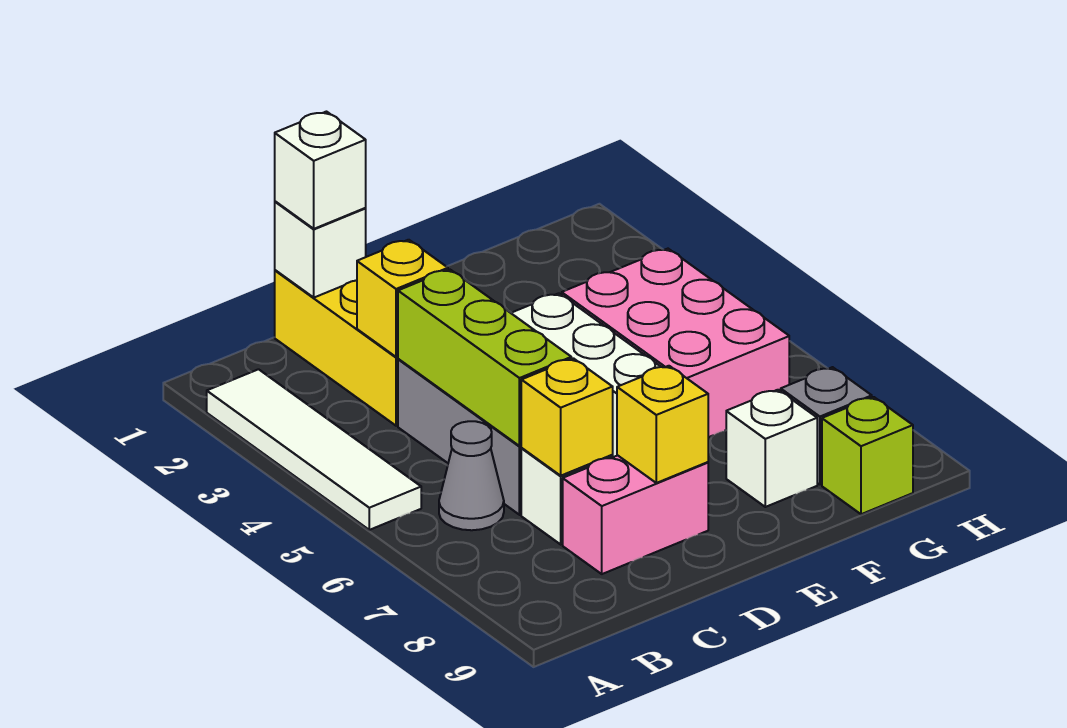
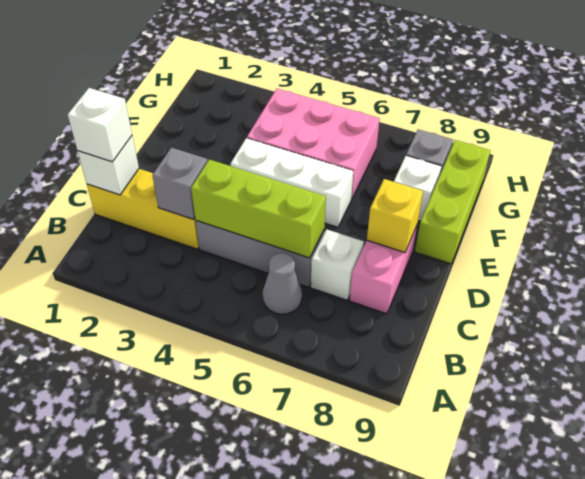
white 1x4 tile [207,369,421,530] -> none
yellow 1x1 brick [357,240,448,357] -> grey 1x1 brick [152,148,208,219]
yellow 1x1 brick [521,358,613,476] -> none
lime 1x1 brick [822,397,913,514] -> lime 1x3 brick [415,140,491,264]

